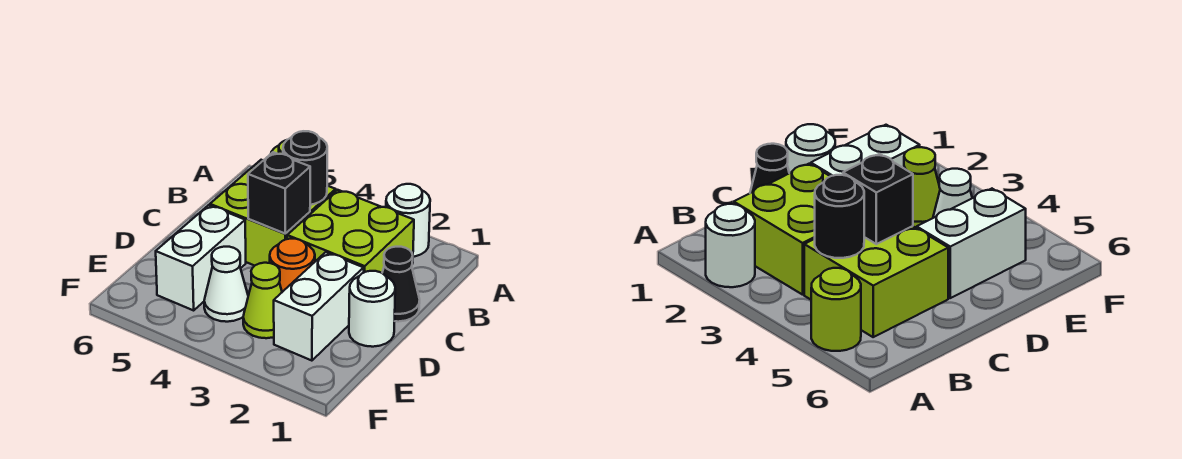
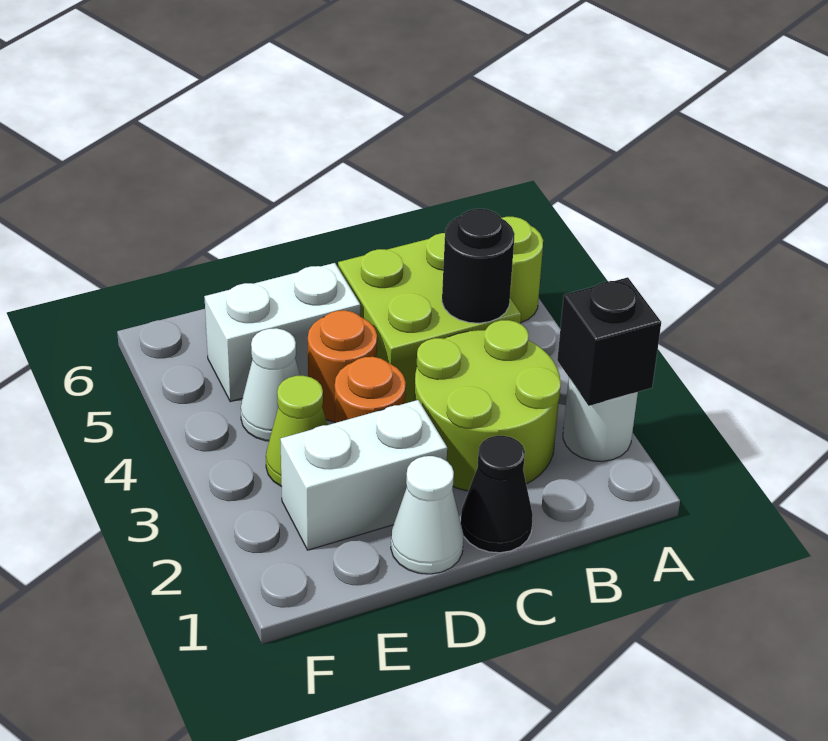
lime 2x2 brick [287,190,414,273] -> lime 2x2 round brick [414,320,561,491]
black 1x1 brick [248,152,310,233] -> black 1x1 brick moved to [557,277,661,406]
white 1x1 round brick [349,271,395,347] -> white 1x1 cone [391,456,464,574]
none -> orange 1x1 round brick [308,310,377,422]

